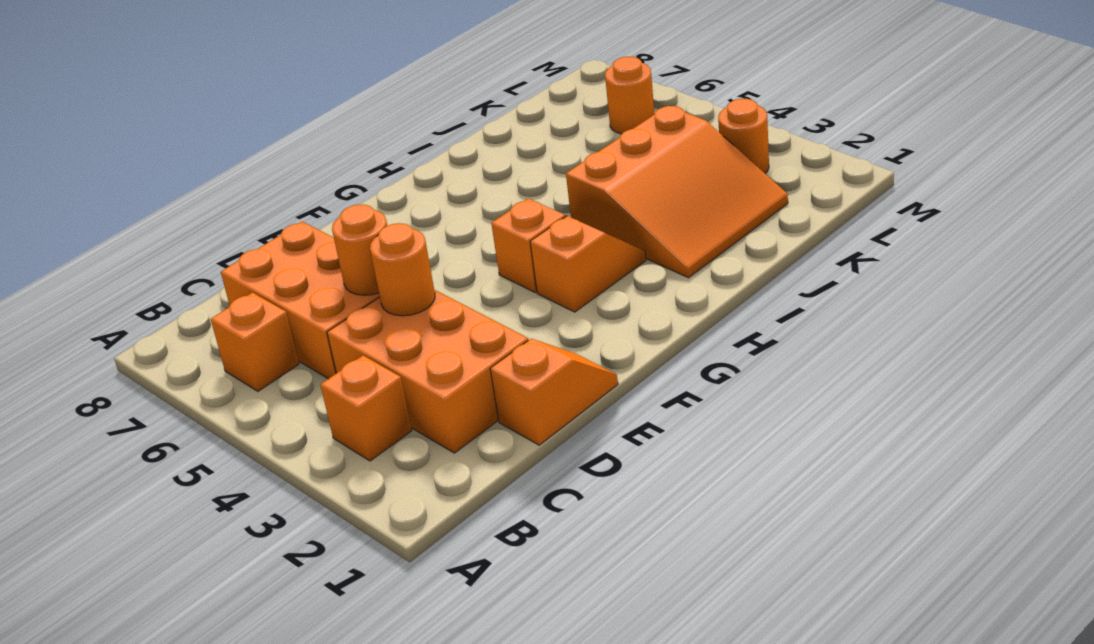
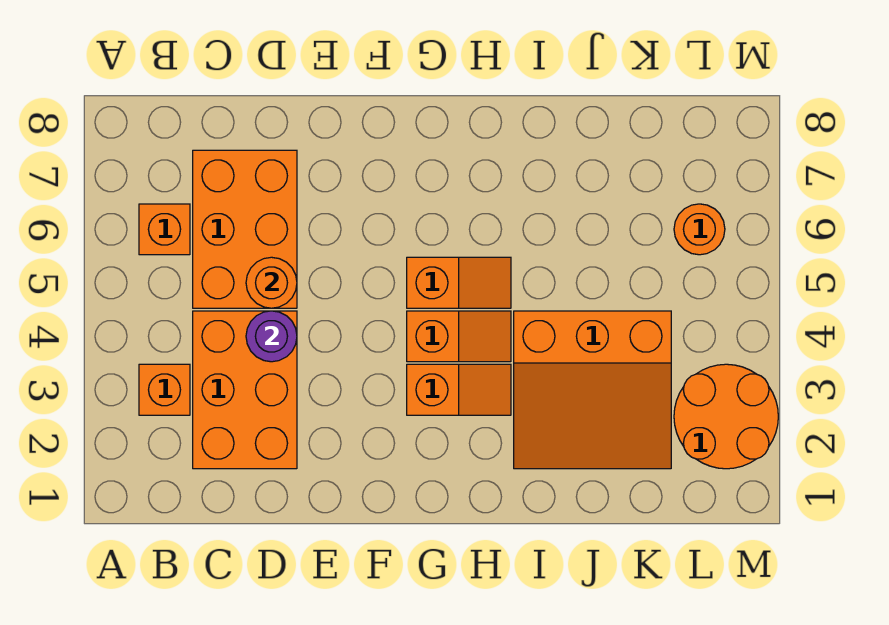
orange 1x2 slope [490,339,618,445] -> orange 1x2 slope moved to [407,257,511,308]
orange 1x1 round brick [370,223,435,316] -> purple 1x1 round brick [246,311,297,362]
orange 1x1 round brick [718,99,769,173] -> orange 2x2 round brick [674,364,778,469]

